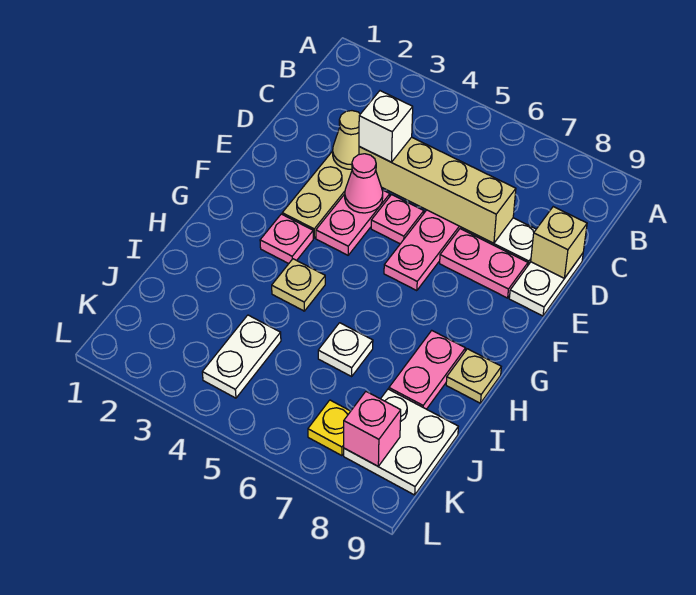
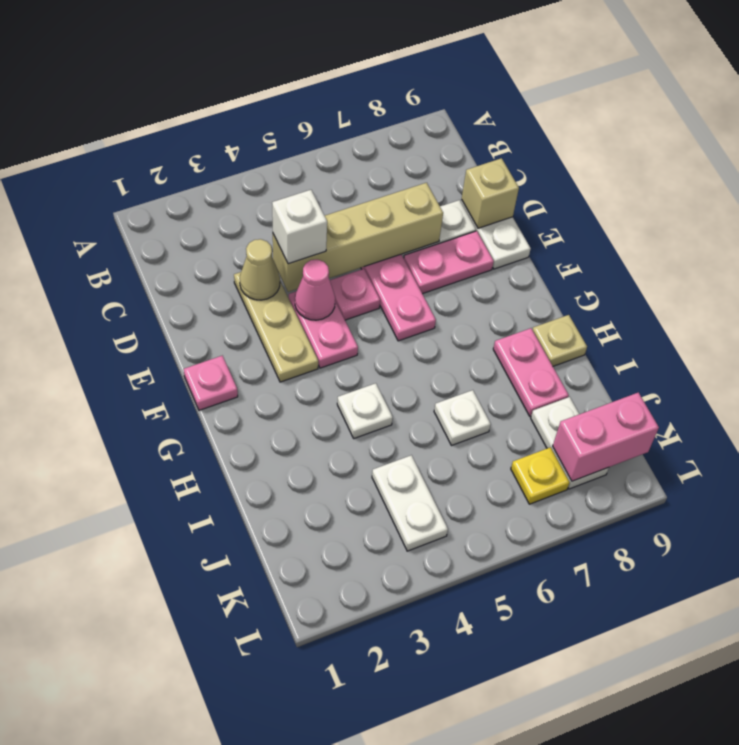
pink 1x1 plate [260,214,313,264] -> pink 1x1 plate moved to [184,356,238,410]
tan 1x1 plate [272,259,325,311] -> white 1x1 plate [337,383,393,438]
white 2x2 plate [344,389,458,495] -> white 1x2 plate [531,397,609,489]
pink 1x1 brick [344,392,401,466] -> pink 1x2 brick [553,393,659,481]

